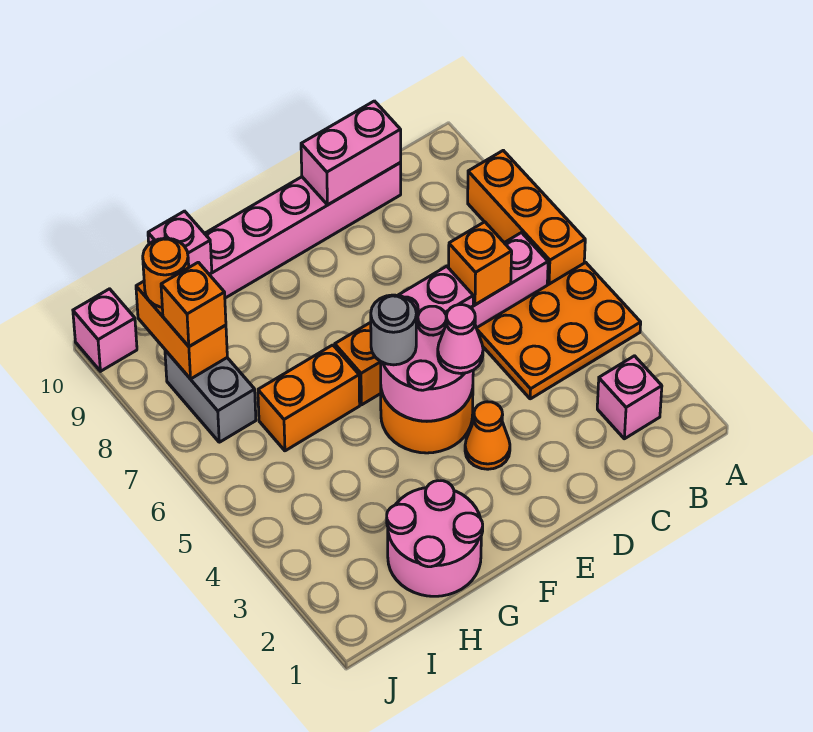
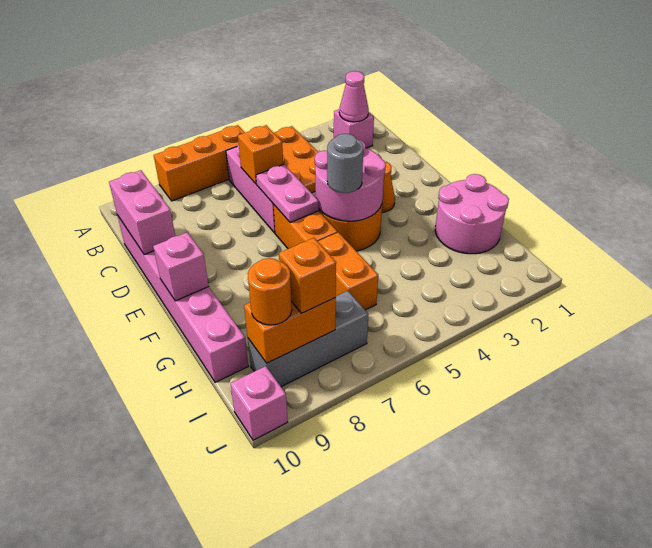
pink 1x1 cone [438,305,483,373] -> pink 1x1 cone moved to [339,71,369,122]
pink 1x1 brick [148,211,212,274] -> pink 1x1 brick moved to [153,233,209,301]
grey 1x2 brick [165,350,256,442] -> grey 1x3 brick [248,291,369,387]

